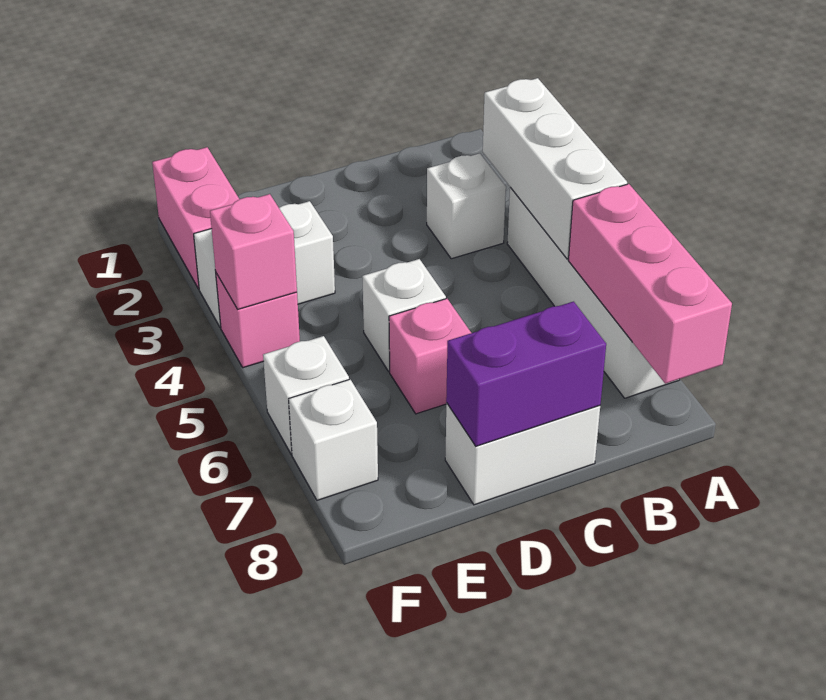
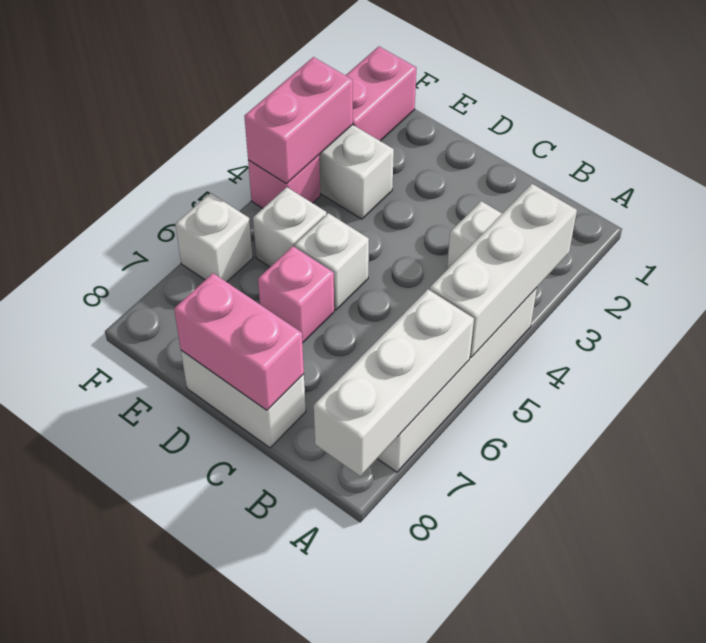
pink 1x3 brick [568,184,732,384] -> white 1x3 brick [314,289,474,476]
purple 1x2 brick [446,302,606,446] -> pink 1x2 brick [174,273,304,410]
pink 1x1 brick [210,194,297,309] -> pink 1x2 brick [244,57,353,184]
white 1x1 brick [289,379,378,500] -> white 1x1 brick moved to [253,187,326,267]

